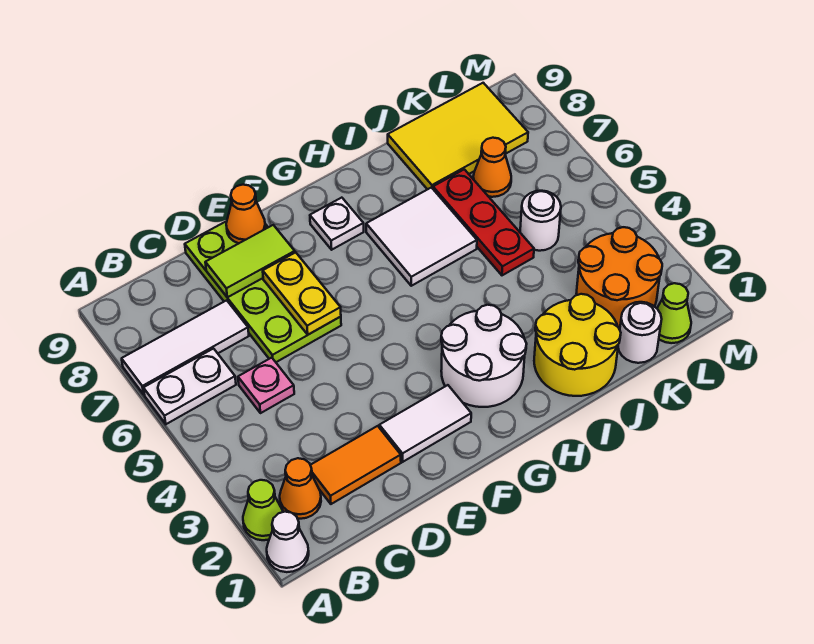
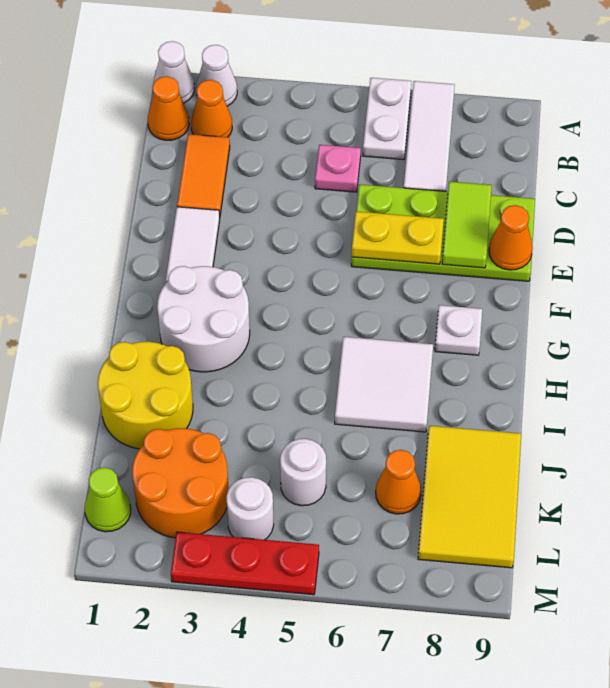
lime 1x1 cone [243,480,283,540] -> white 1x1 cone [196,45,237,106]
none -> orange 1x1 cone [148,76,189,140]
red 1x3 plate [433,169,534,275] -> red 1x3 plate moved to [171,532,319,595]
white 1x1 round brick [618,302,662,363] -> white 1x1 round brick moved to [227,477,274,540]

